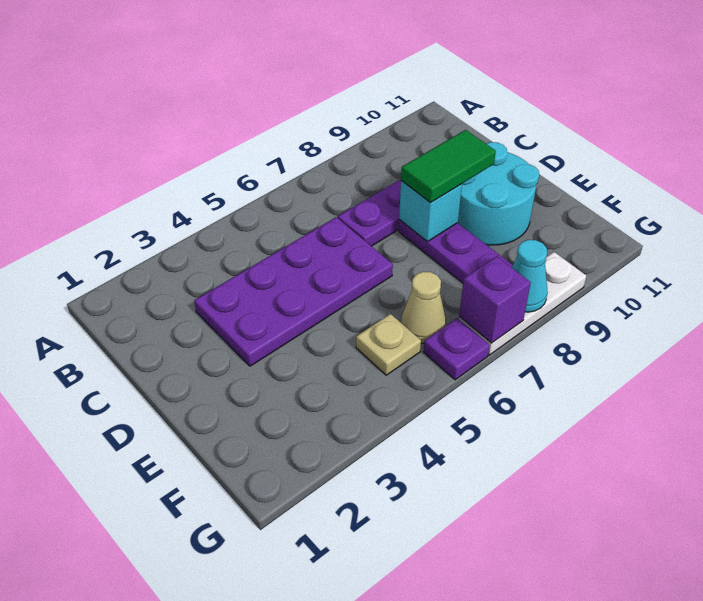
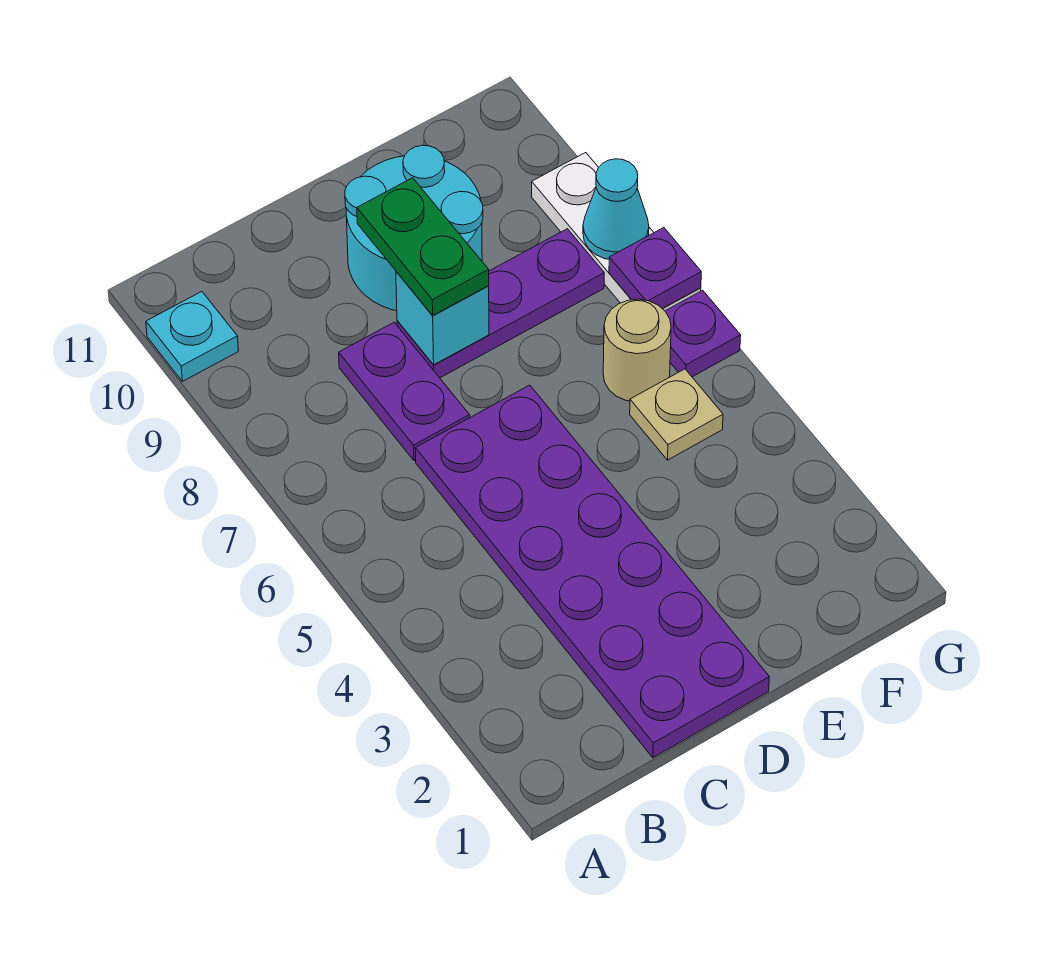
none -> cyan 1x1 plate [146,292,238,382]
purple 2x4 plate [194,217,393,366] -> purple 2x6 plate [415,385,769,758]
green 1x2 tile [401,130,496,202] -> green 1x2 plate [357,178,489,316]
tan 1x1 cone [401,272,446,343] -> tan 1x1 round brick [603,299,671,401]
purple 1x1 brick [459,257,531,343] -> purple 1x1 plate [609,228,701,309]

